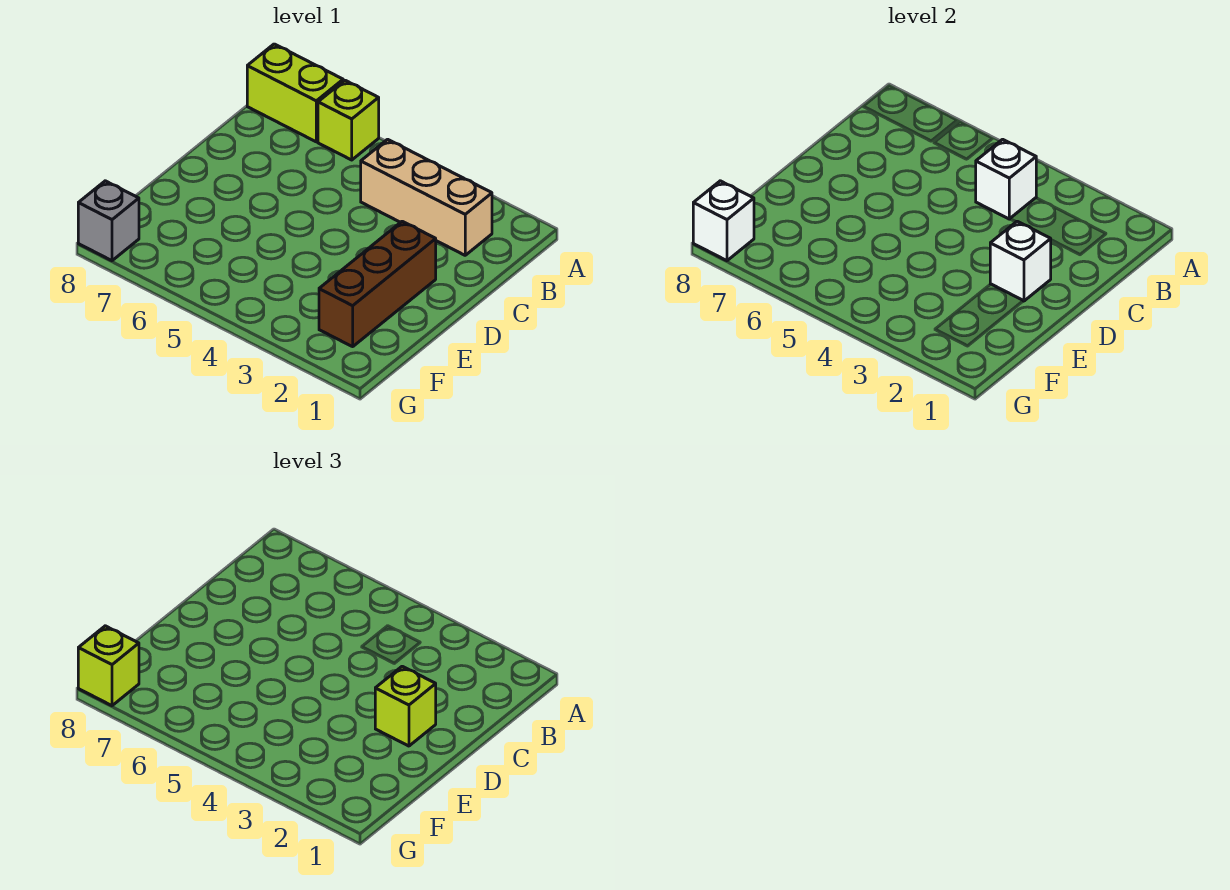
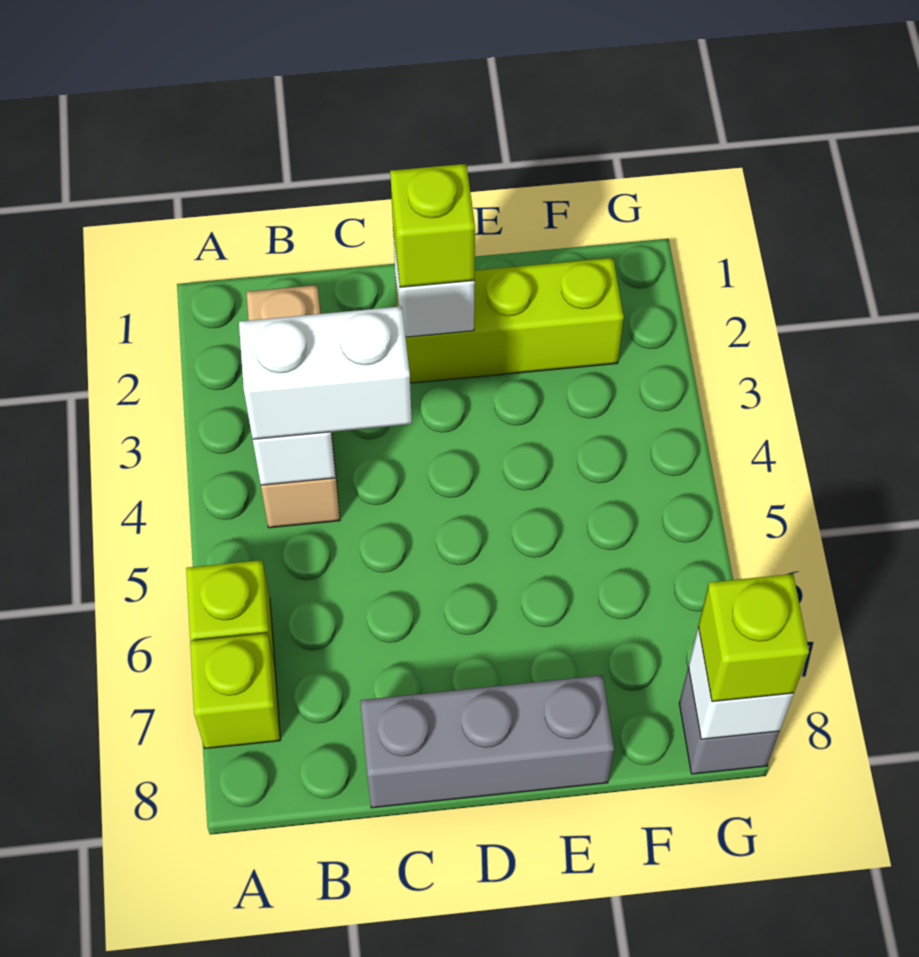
lime 1x2 brick [247,44,343,142] -> lime 1x1 brick [190,633,280,749]
none -> white 1x2 brick [239,306,412,439]
none -> grey 1x3 brick [360,675,614,808]
brown 1x3 brick [319,221,436,347] -> lime 1x3 brick [396,258,624,383]

